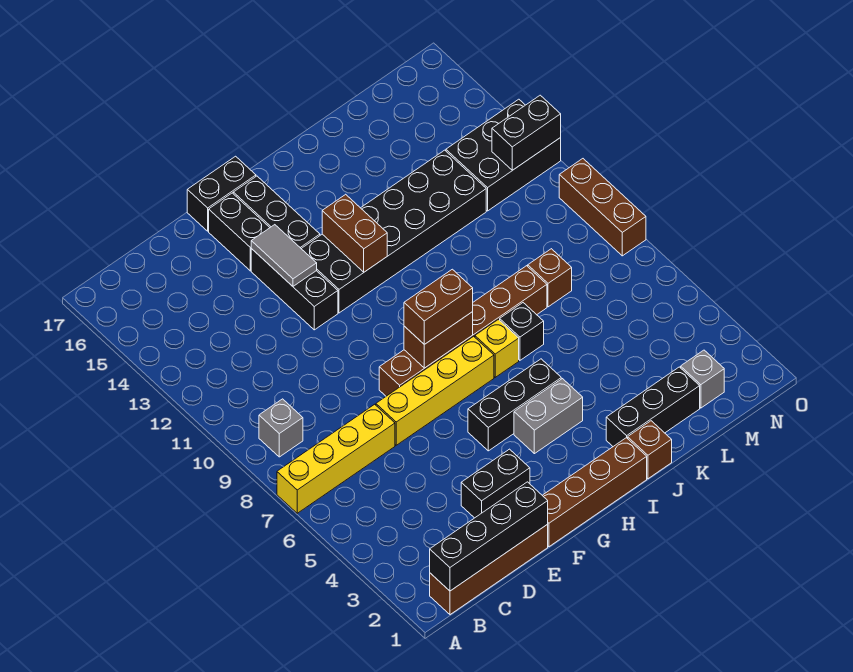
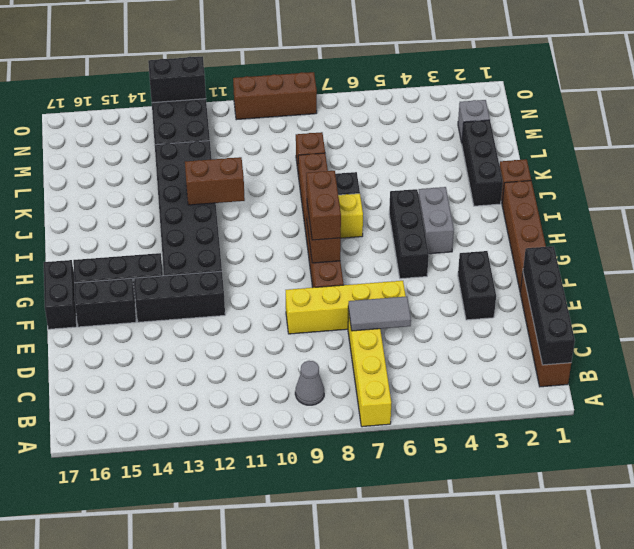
grey 1x1 brick [259,399,303,457] -> grey 1x1 cone [295,361,324,405]
yellow 1x4 brick [376,336,494,445] -> yellow 1x4 brick turned to [286,281,406,334]
grey 1x2 tile [251,225,317,286] -> grey 1x2 tile moved to [348,296,411,331]
brown 1x2 brick [322,194,387,272] -> brown 1x2 brick moved to [185,157,245,205]
black 1x2 brick [492,95,561,170] -> black 1x2 brick turned to [148,56,206,103]

